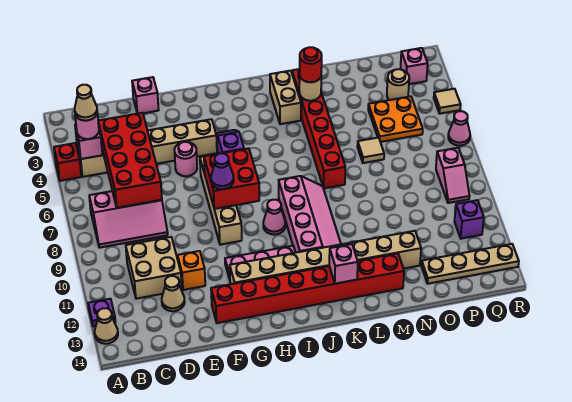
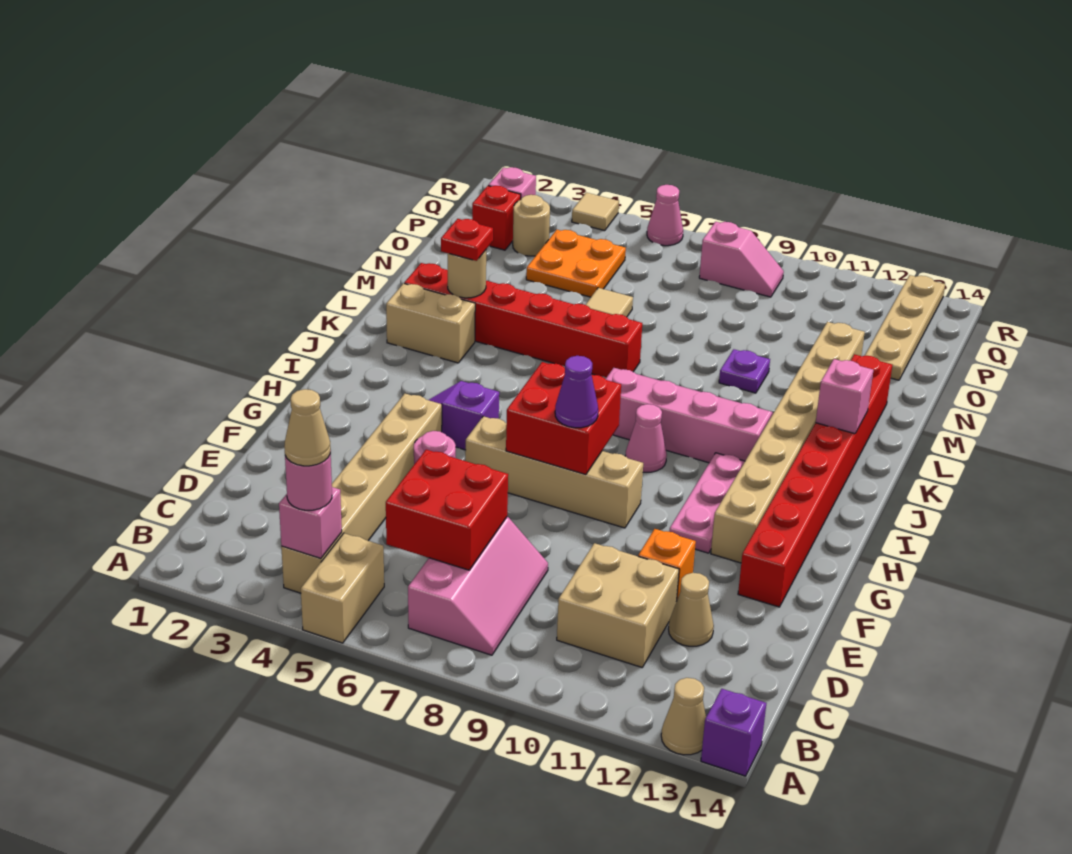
red 1x1 brick [54,143,81,181] -> red 1x1 brick moved to [472,186,521,250]
none -> tan 1x2 brick [301,533,384,643]
purple 1x1 plate [88,299,115,326] -> purple 1x1 plate moved to [719,349,770,393]
red 2x4 brick [98,113,162,208] -> red 2x2 brick [386,450,508,570]
pink 1x1 brick [132,77,159,114] -> none
red 1x1 round brick [300,47,322,82] -> red 1x1 plate [441,219,493,261]
purple 1x1 brick [455,200,484,239] -> purple 1x1 brick moved to [701,689,766,776]

